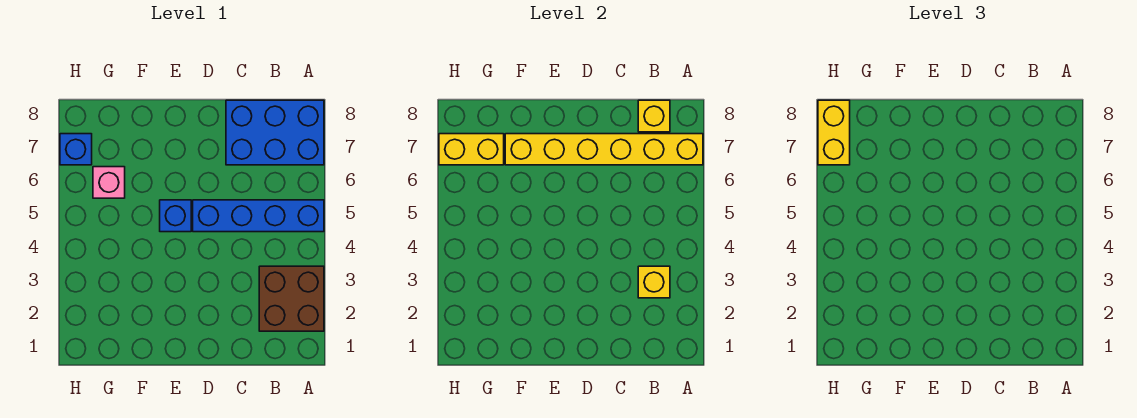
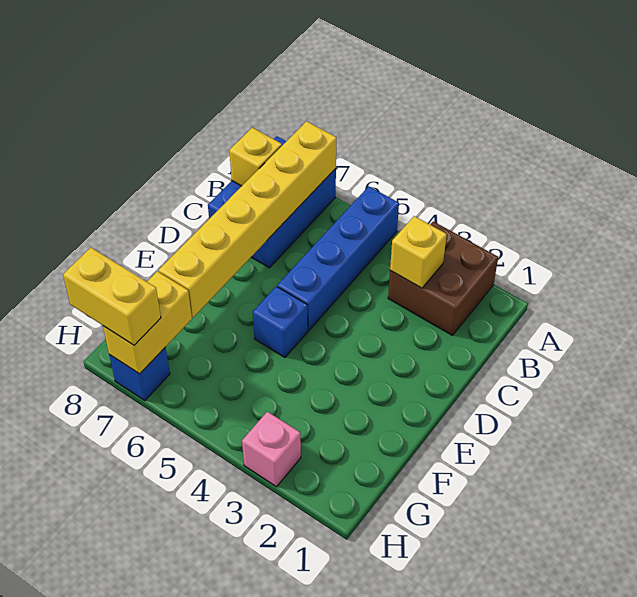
pink 1x1 brick [93,167,125,198] -> pink 1x1 brick moved to [242,412,301,487]

